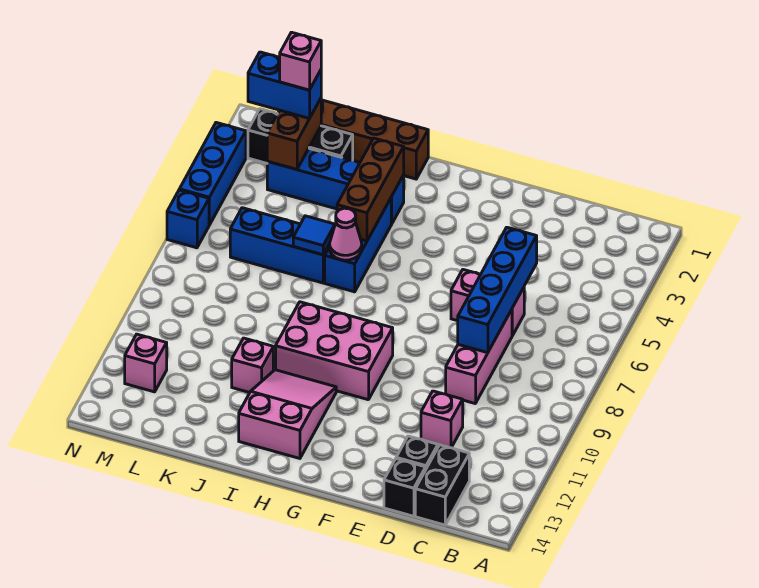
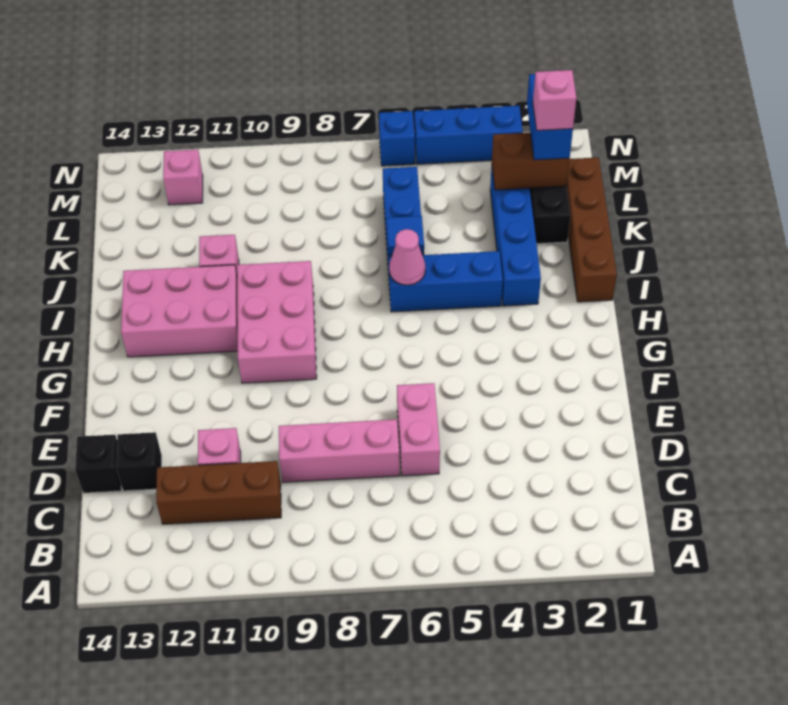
black 1x2 brick [415,445,469,525] -> none
blue 1x4 brick [458,227,537,353] -> none
pink 2x3 slope [239,370,336,458] -> pink 2x3 brick [121,265,238,357]
brown 1x3 brick [337,138,404,241] -> brown 1x3 brick moved to [156,461,281,524]

